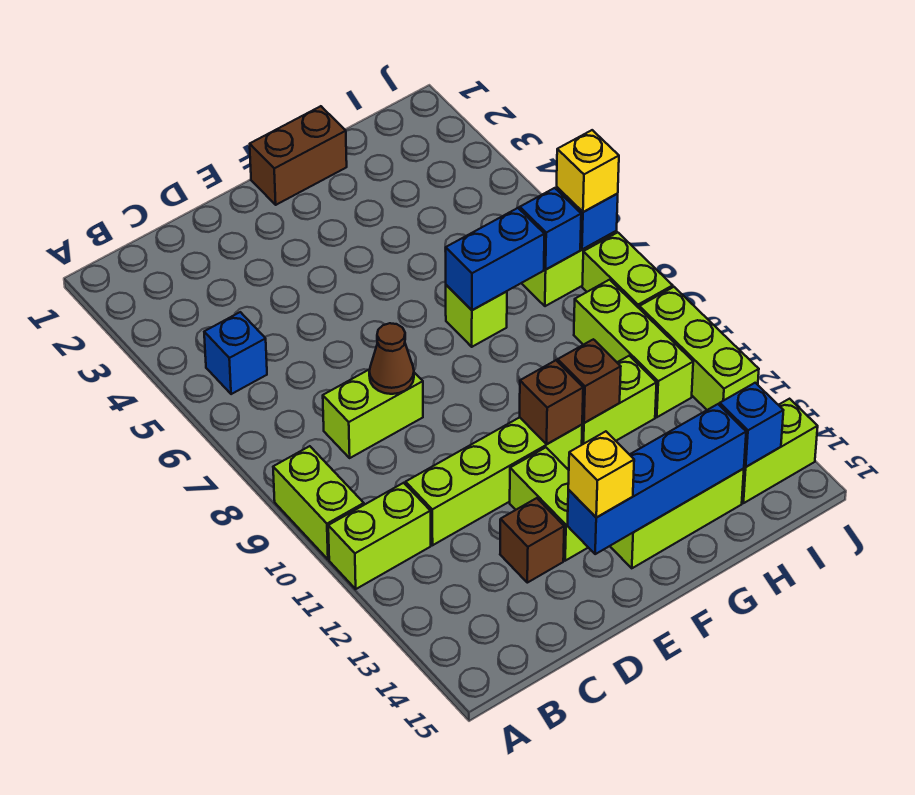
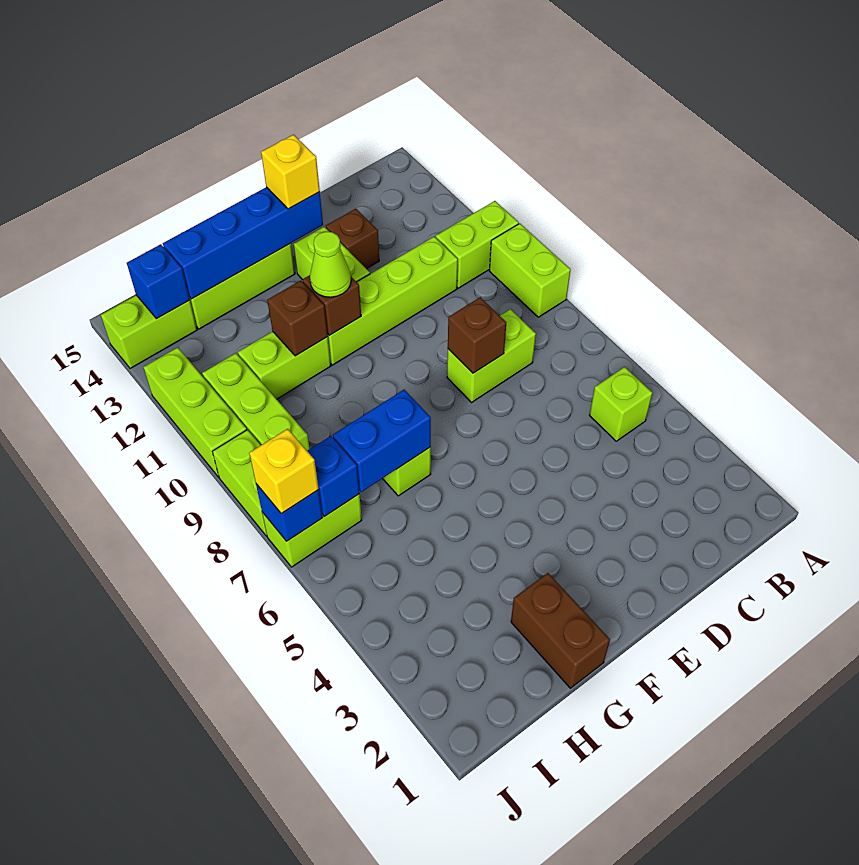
blue 1x1 brick [204,312,267,394] -> lime 1x1 brick [590,367,652,441]
brown 1x1 cone [369,323,414,394] -> brown 1x1 brick [448,297,506,373]
brown 1x2 brick [250,106,347,205] -> brown 1x2 brick turned to [511,573,610,688]
none -> lime 1x1 cone [310,232,351,297]

